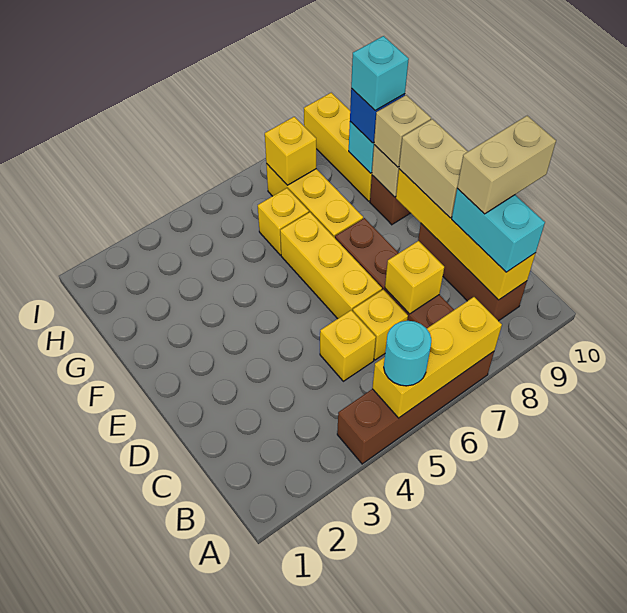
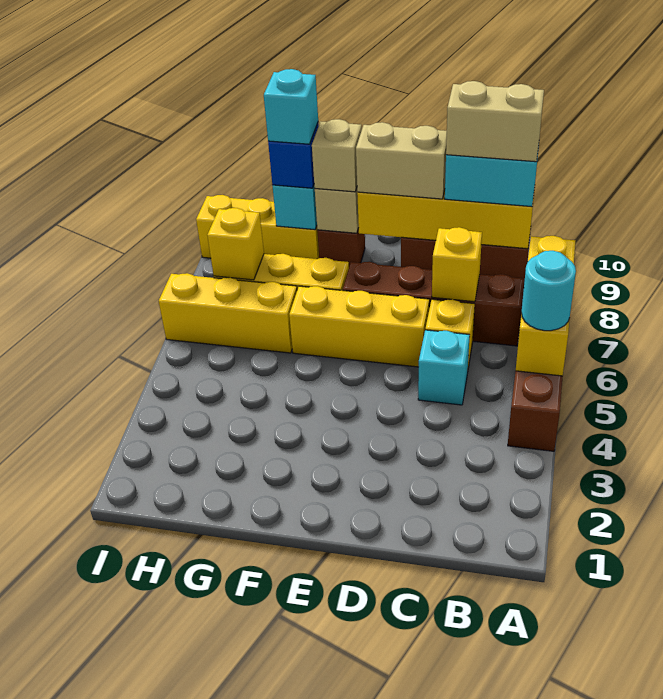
yellow 1x1 brick [320,310,376,381] -> cyan 1x1 brick [418,330,470,405]
tan 1x2 brick [457,116,556,214] -> tan 1x2 brick turned to [446,81,544,162]
yellow 1x1 brick [258,188,309,255] -> yellow 1x3 brick [159,273,297,353]

